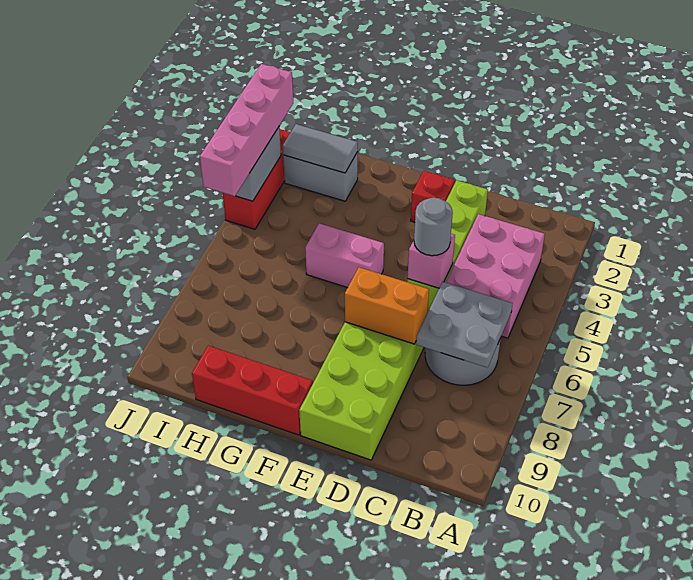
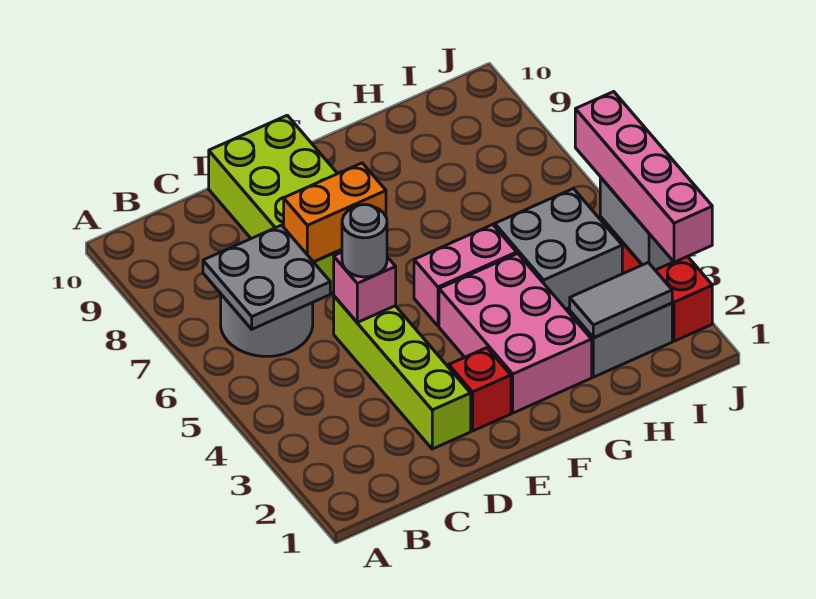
pink 2x3 brick [446,214,545,338] -> pink 2x3 brick moved to [439,254,592,413]
red 1x3 brick [192,346,313,435] -> none
none -> grey 2x2 brick [495,188,622,309]

